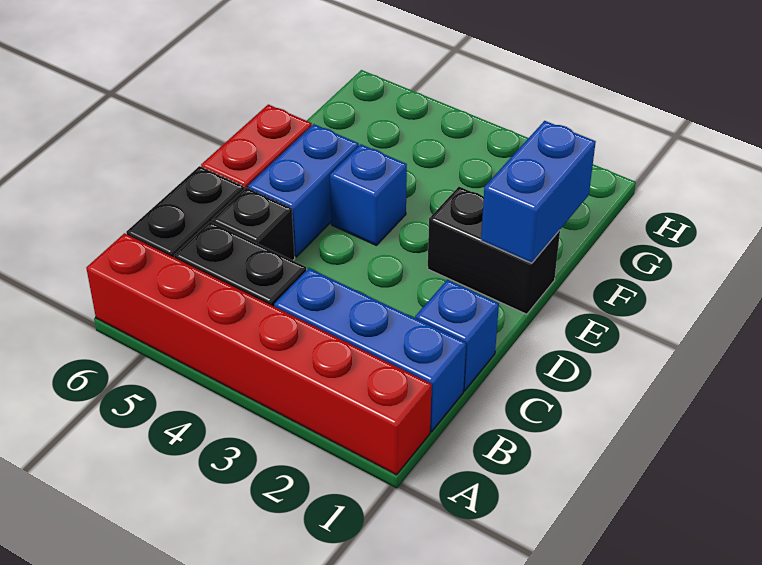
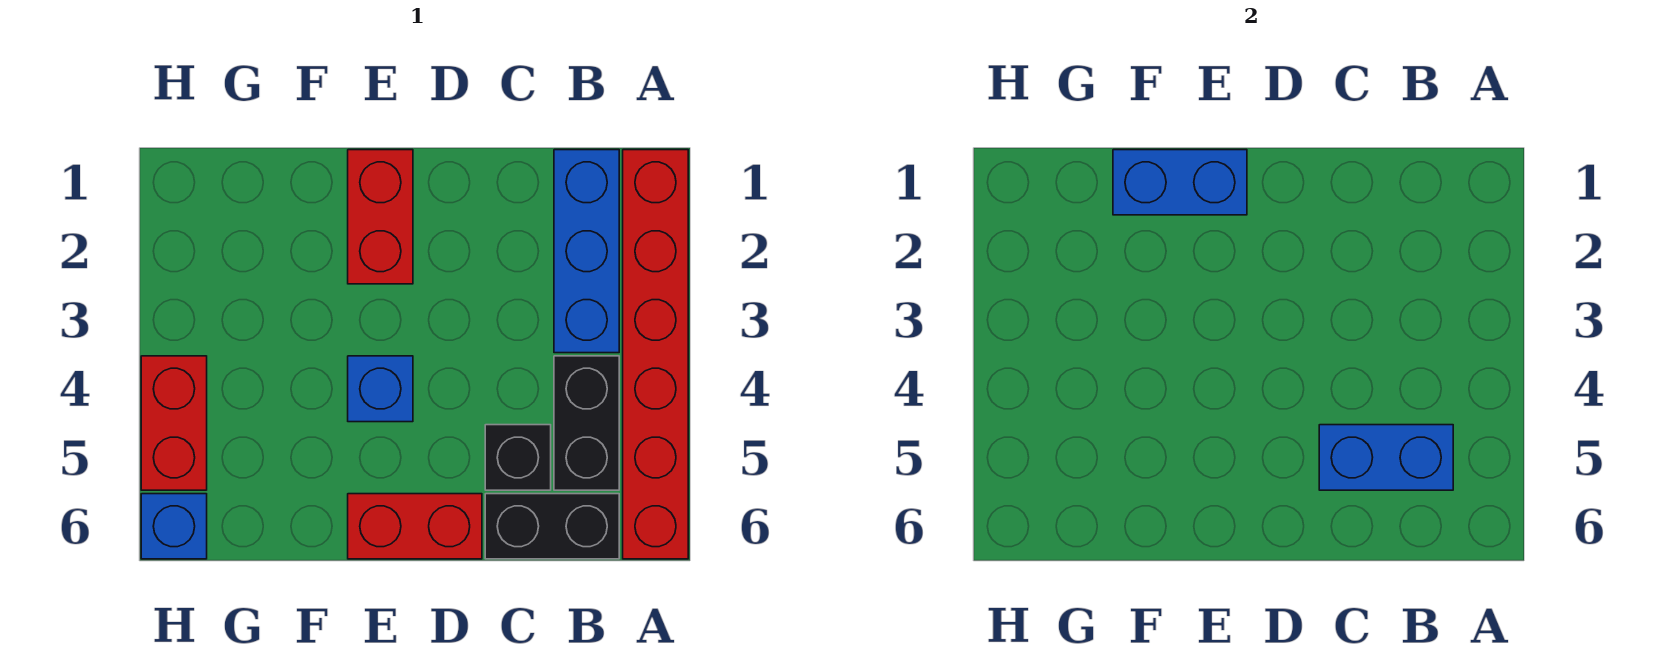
blue 1x1 brick [415,280,499,391] -> blue 1x1 brick moved to [141,494,207,559]
blue 1x2 brick [248,124,359,257] -> blue 1x2 brick moved to [1319,425,1453,490]
black 1x2 brick [428,187,560,314] -> red 1x2 brick [348,150,413,284]
none -> red 1x2 brick [141,356,207,490]

